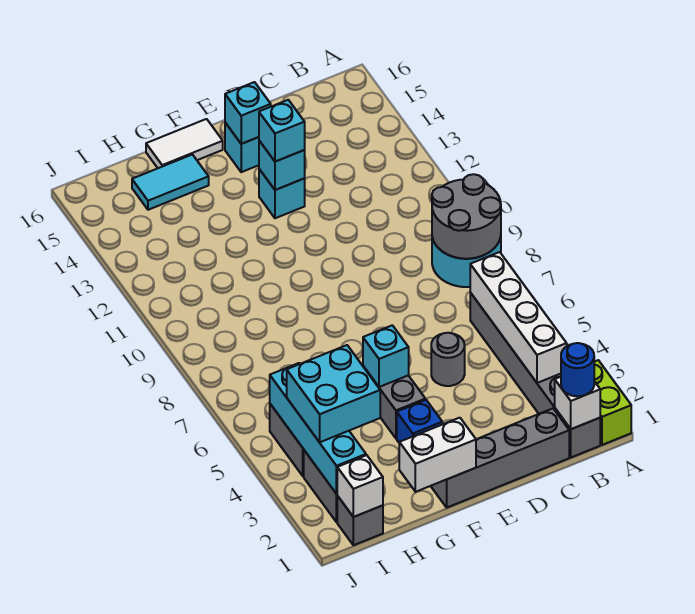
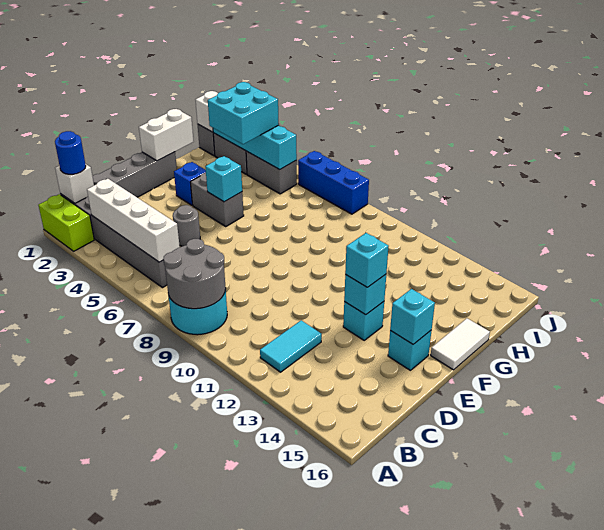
cyan 1x2 tile [132,155,209,210] -> cyan 1x2 tile moved to [260,320,322,372]
none -> blue 1x3 brick [298,151,369,214]

